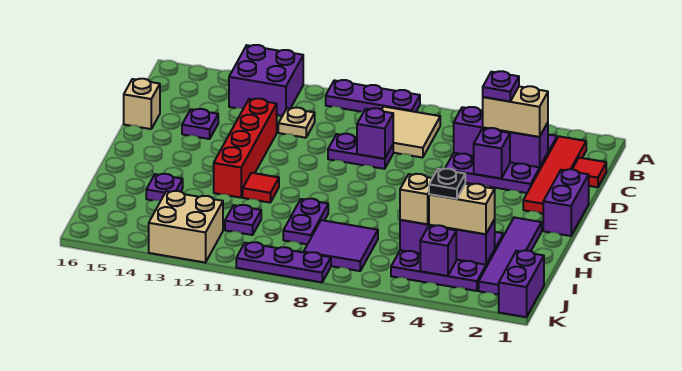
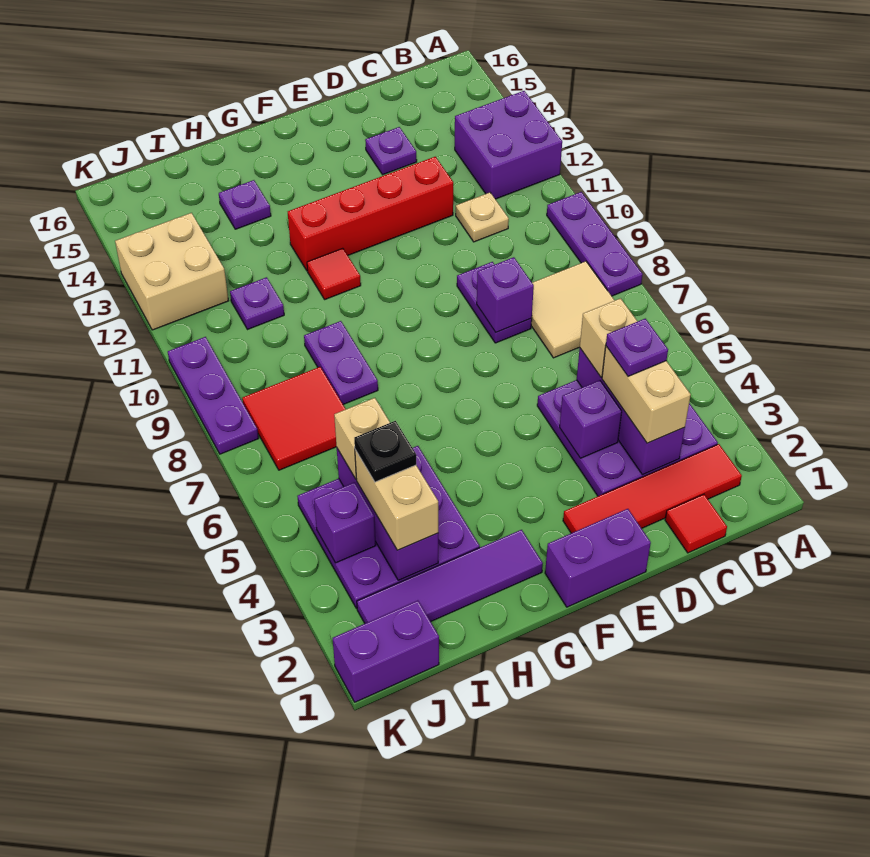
tan 1x1 brick [124,79,160,129] -> tan 1x1 brick moved to [580,298,637,377]
purple 1x2 plate [283,199,328,244] -> purple 1x2 plate turned to [304,321,378,405]
purple 2x2 tile [303,220,378,271] -> red 2x2 tile [242,367,346,470]

